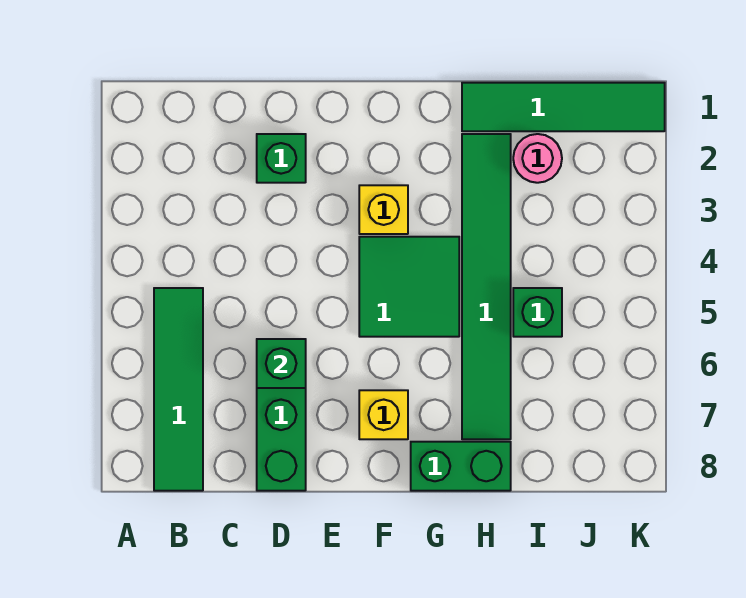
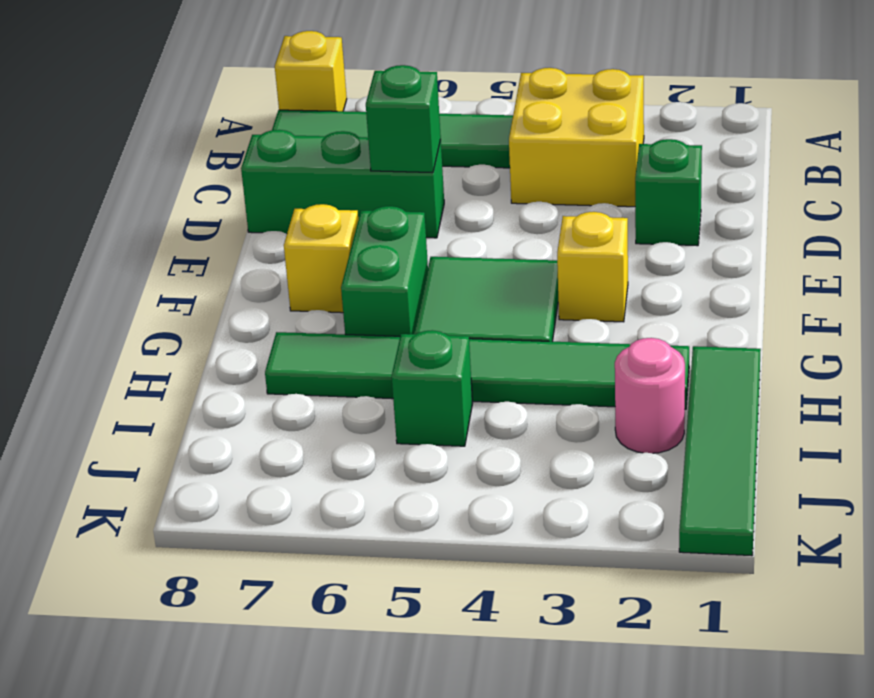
none -> yellow 1x1 brick [275,31,347,111]
none -> yellow 2x2 brick [509,68,644,207]
green 1x2 brick [411,442,511,491] -> green 1x2 brick moved to [341,206,428,336]

